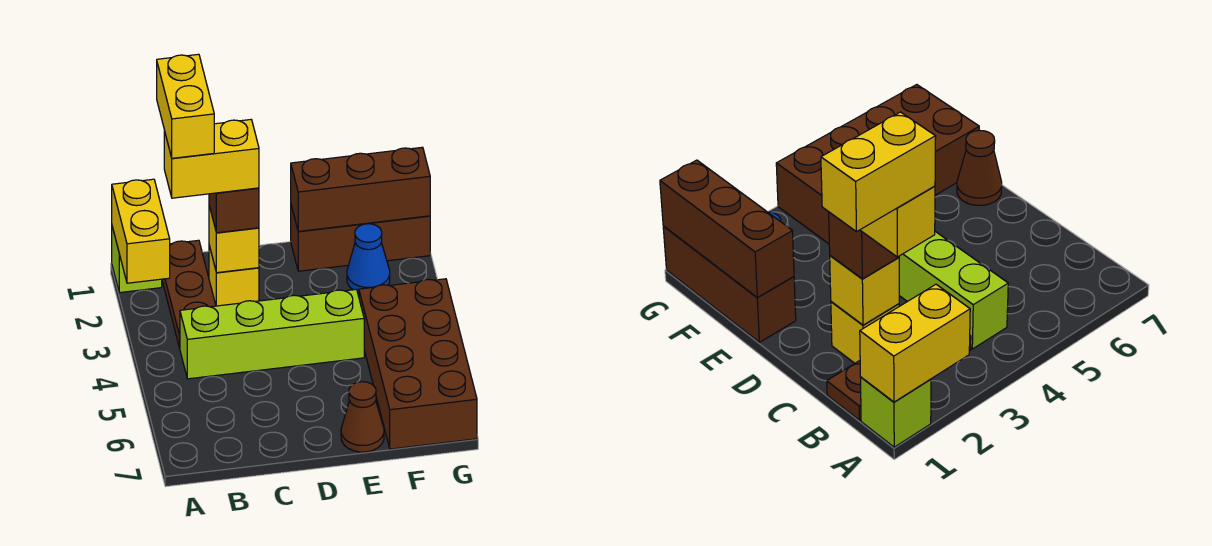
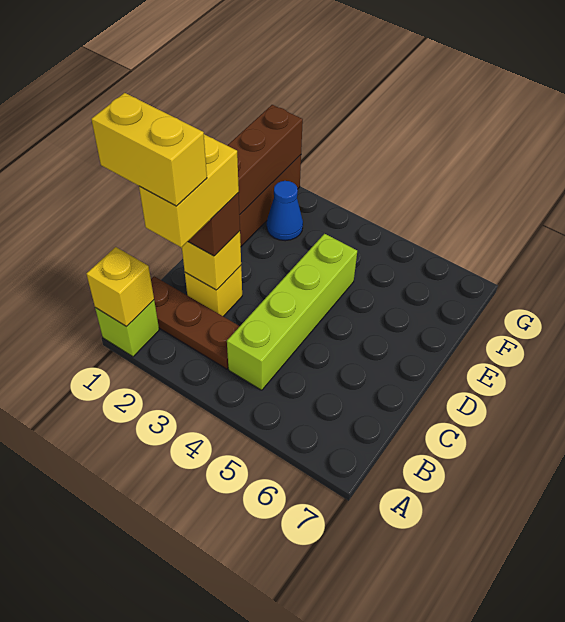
yellow 1x2 brick [112,179,170,283] -> yellow 1x1 brick [86,247,154,327]
brown 1x1 cone [341,382,384,452] -> none
brown 2x4 brick [359,279,477,449] -> none

